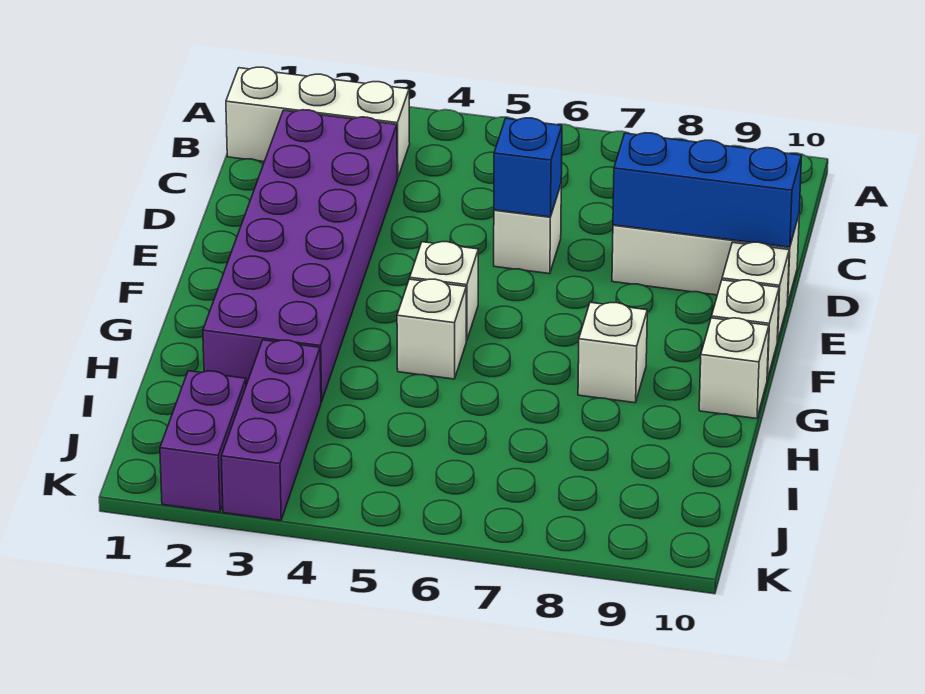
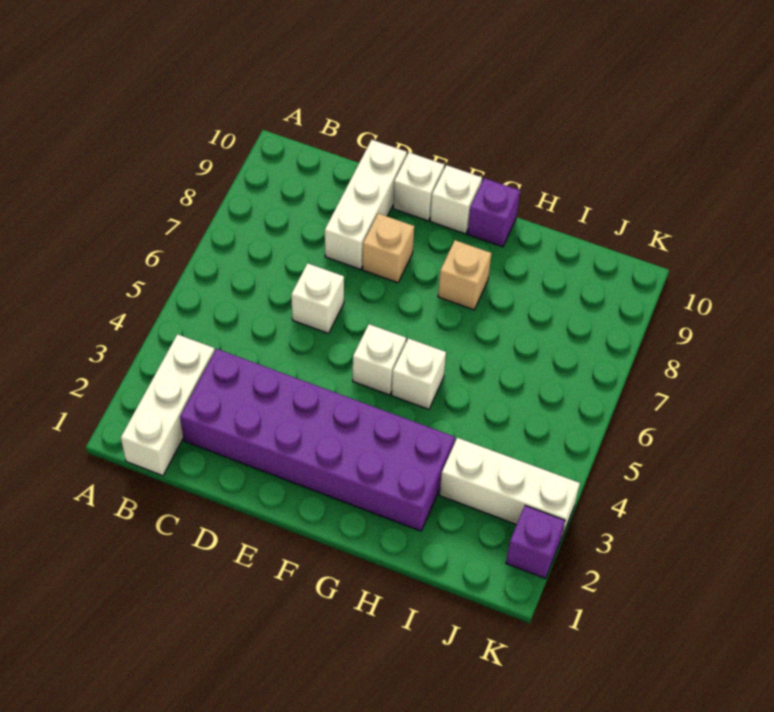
blue 1x1 brick [494,118,562,217] -> none
blue 1x3 brick [613,133,802,247] -> none
none -> tan 1x1 brick [362,213,415,283]
white 1x1 brick [578,302,647,403] -> tan 1x1 brick [438,240,491,310]
white 1x1 brick [699,318,769,418] -> purple 1x1 brick [467,178,520,247]
purple 1x3 brick [221,340,321,520] -> white 1x3 brick [440,438,580,541]
purple 1x2 brick [160,371,246,512] -> purple 1x1 brick [506,506,565,578]

